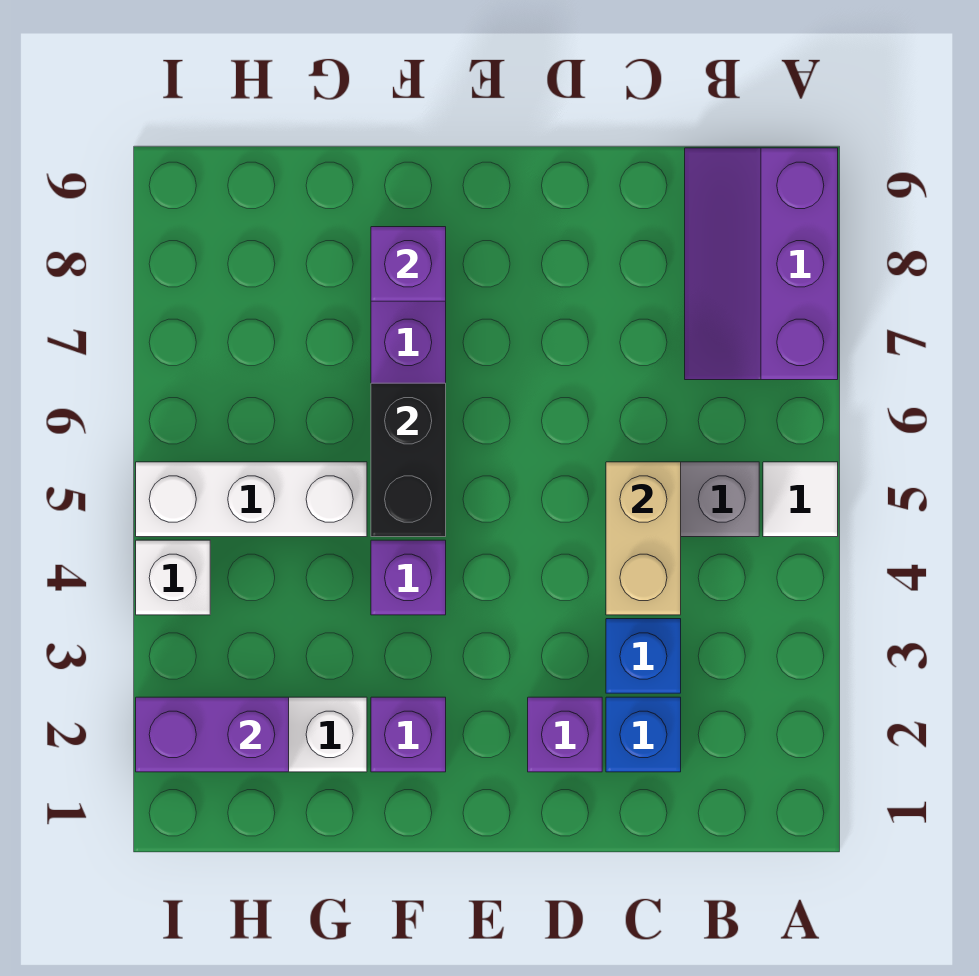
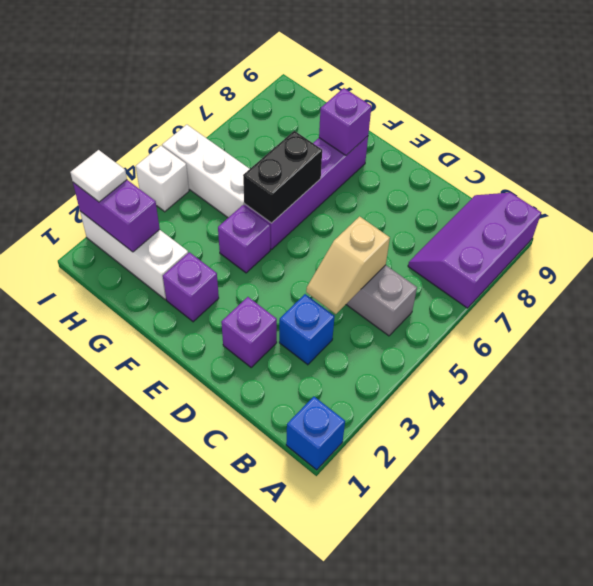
white 1x1 tile [763,462,838,537] -> white 1x1 tile moved to [70,150,127,202]
blue 1x1 brick [606,697,681,772] -> blue 1x1 brick moved to [286,397,345,470]
tan 1x2 brick [606,462,681,615] -> tan 1x2 slope [306,216,390,314]

